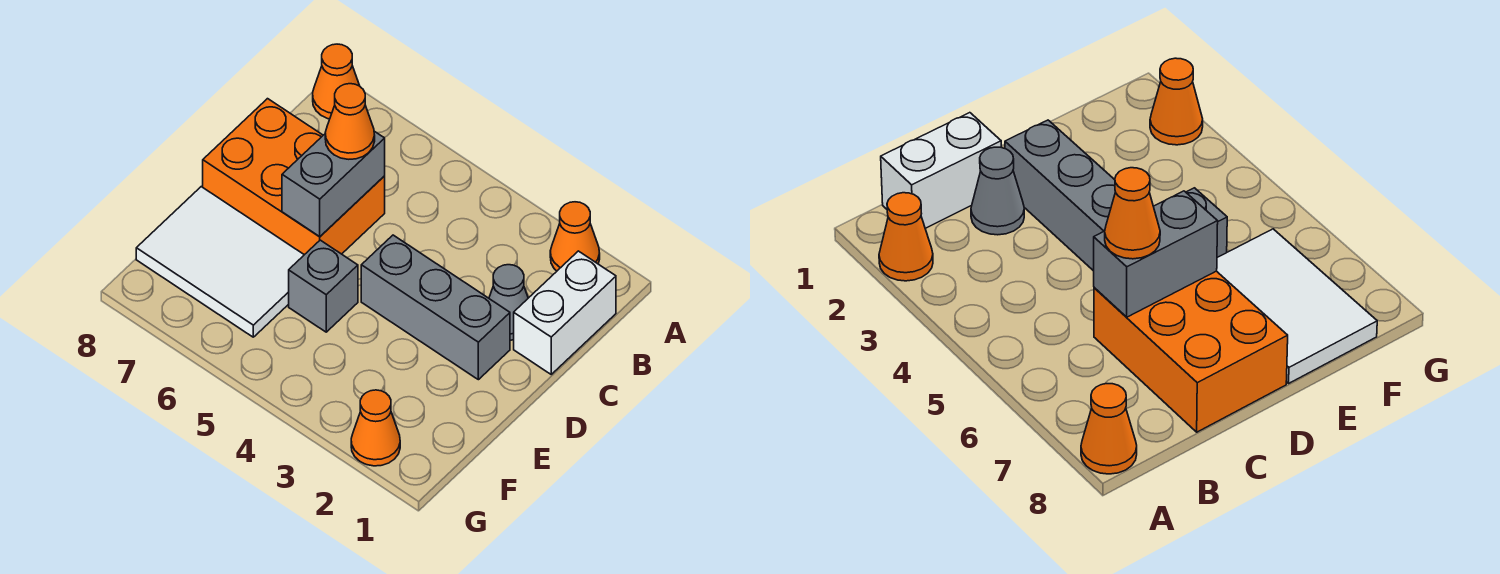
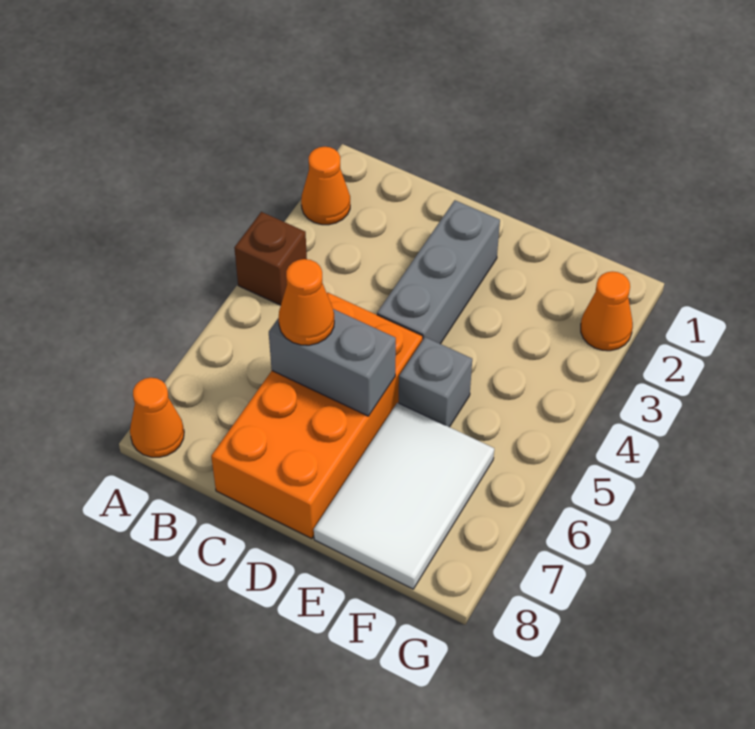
none -> brown 1x1 brick [234,212,307,305]
white 1x2 brick [514,251,616,374] -> none
grey 1x1 cone [489,265,528,340] -> none
orange 2x3 brick [203,99,385,255] -> orange 2x4 brick [211,292,423,539]

